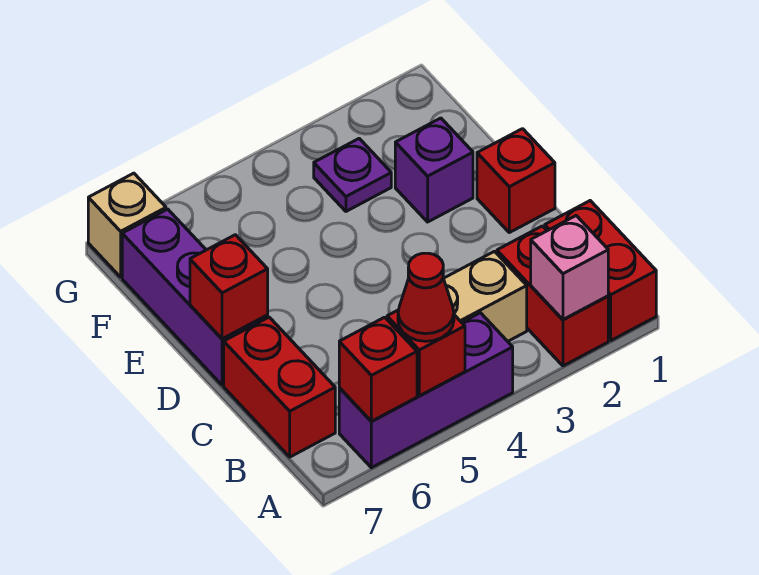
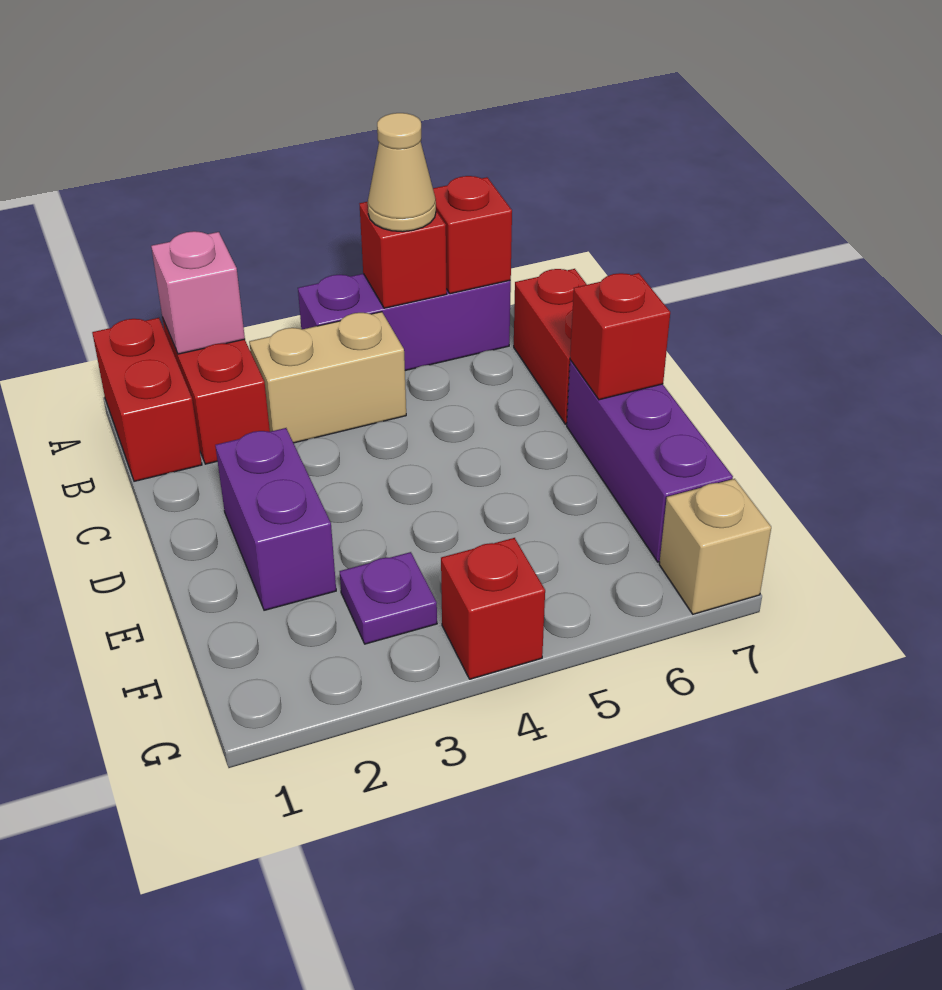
red 1x1 cone [398,253,454,341] -> tan 1x1 cone [368,113,436,232]
red 1x1 brick [477,129,555,233] -> red 1x1 brick moved to [441,538,545,679]
purple 1x1 brick [395,118,473,222] -> purple 1x2 brick [215,428,336,610]

